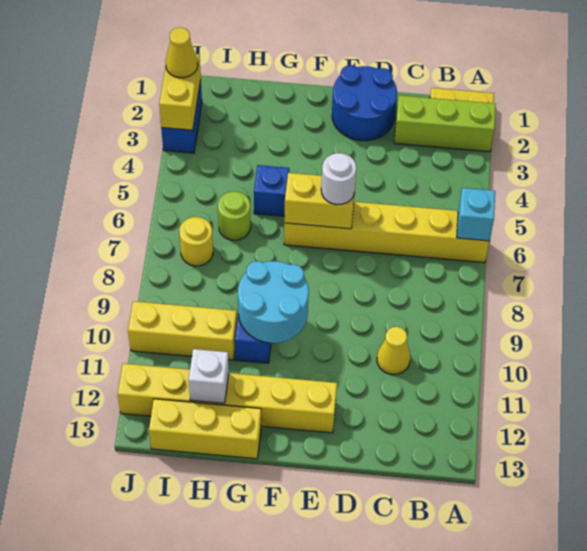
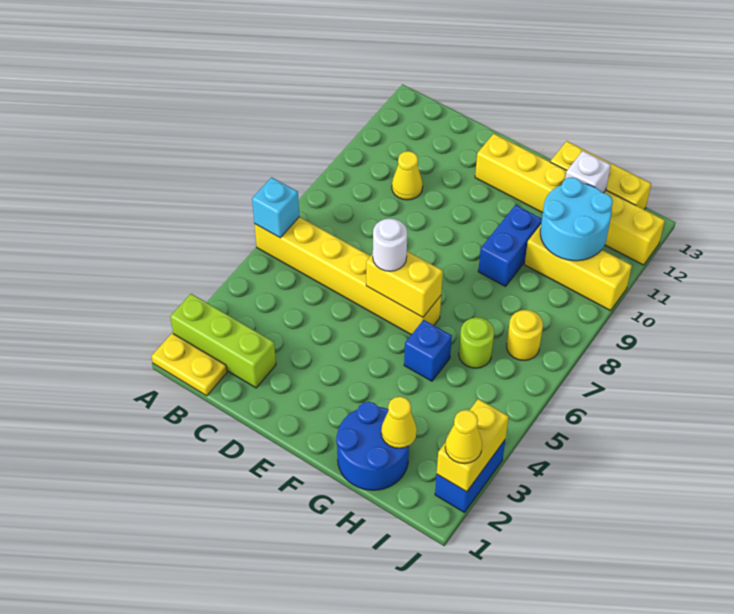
blue 2x2 round brick [332,65,397,141] -> blue 2x2 round brick moved to [336,402,409,490]
cyan 2x2 round brick [238,261,309,343] -> cyan 2x2 round brick moved to [540,177,613,261]
none -> yellow 1x1 cone [381,397,417,448]

